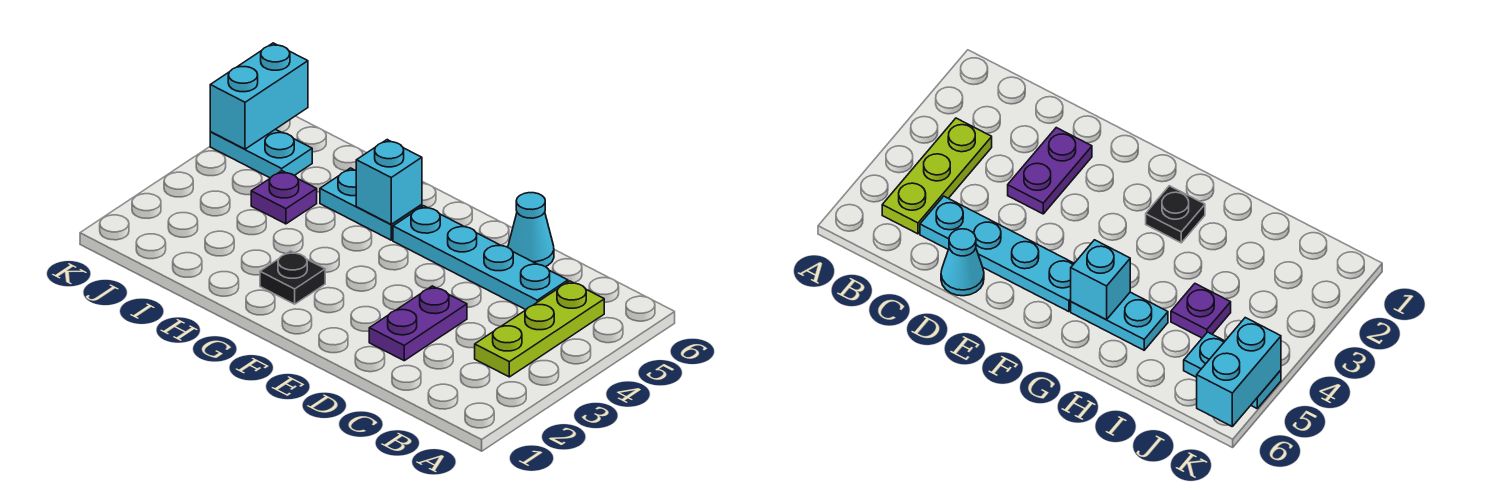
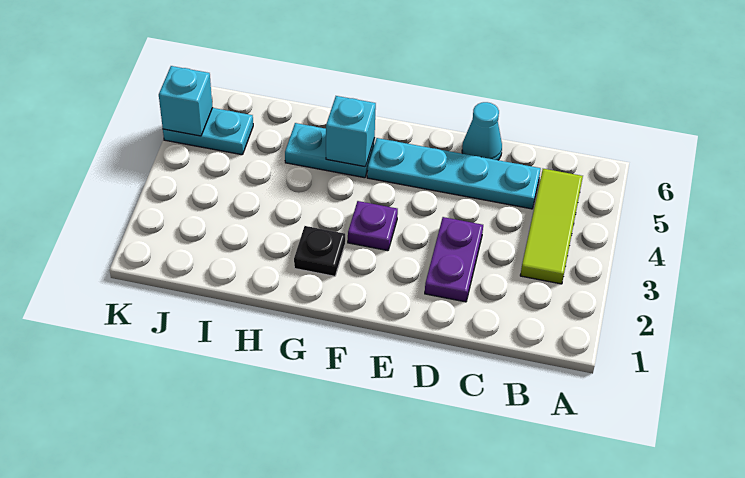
lime 1x3 plate [475,281,604,377] -> lime 1x3 tile [520,169,583,284]
purple 1x1 plate [251,171,317,224] -> purple 1x1 plate moved to [348,201,398,251]
cyan 1x2 brick [210,43,308,149] -> cyan 1x1 brick [159,66,213,136]

